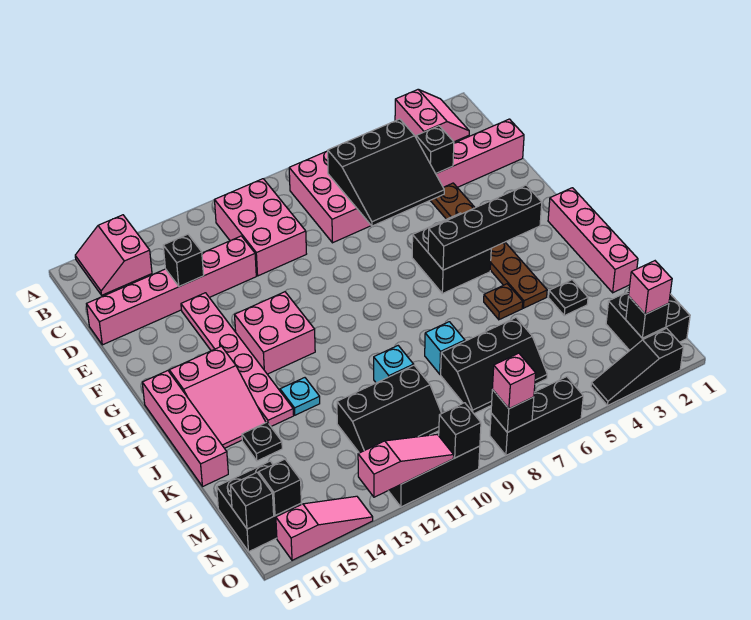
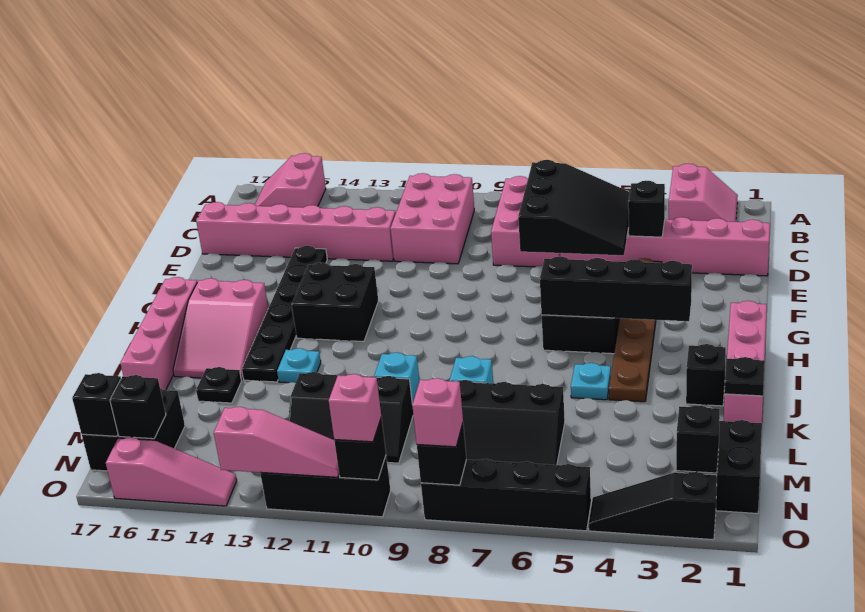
black 3x3 slope [328,119,444,226] -> black 3x3 slope turned to [518,160,630,255]
black 1x1 brick [163,234,204,286] -> black 1x1 brick moved to [686,344,726,406]
pink 1x6 plate [181,293,294,426] -> black 1x6 plate [242,246,327,382]
pink 2x2 brick [235,292,315,374] -> black 2x2 brick [292,263,378,342]
brown 1x1 plate [484,284,523,320] -> cyan 1x1 plate [571,363,611,400]
black 1x1 plate [549,280,588,316] -> black 1x1 plate moved to [724,357,765,396]
pink 1x1 brick [629,261,672,314] -> pink 1x1 brick moved to [329,374,381,442]
black 1x3 brick [490,377,583,455] -> black 1x4 brick [421,459,591,531]

